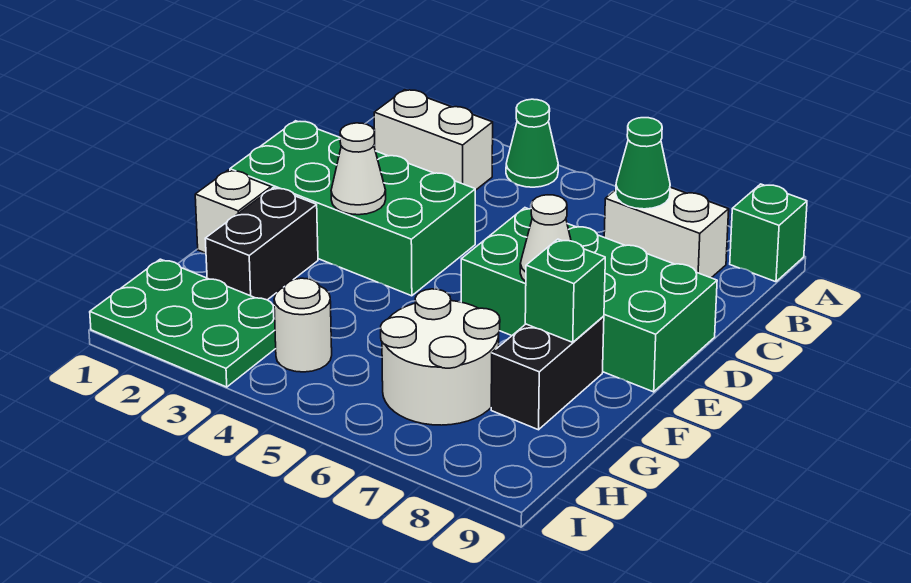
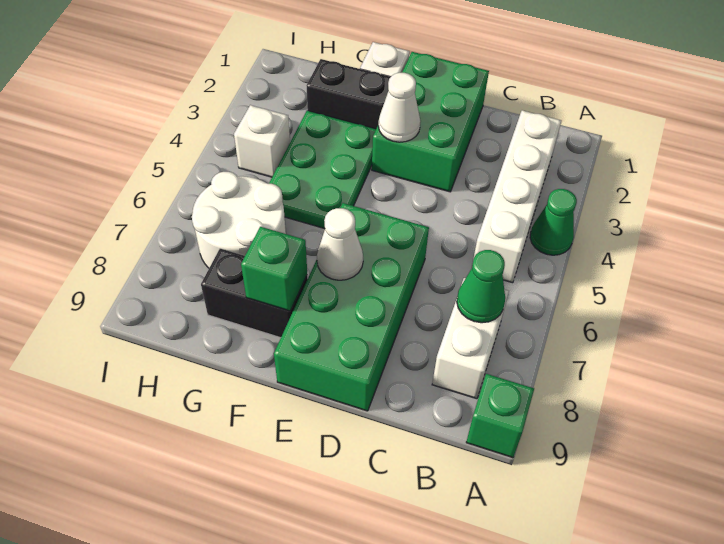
white 1x2 brick [374,90,493,190] -> white 1x4 brick [474,110,561,283]
green 2x4 brick [230,121,475,296] -> green 2x3 brick [372,52,489,192]
green 2x3 plate [90,259,276,387] -> green 2x3 plate moved to [269,111,376,229]
white 1x1 round brick [274,278,332,372] -> white 1x1 brick [234,105,290,177]

